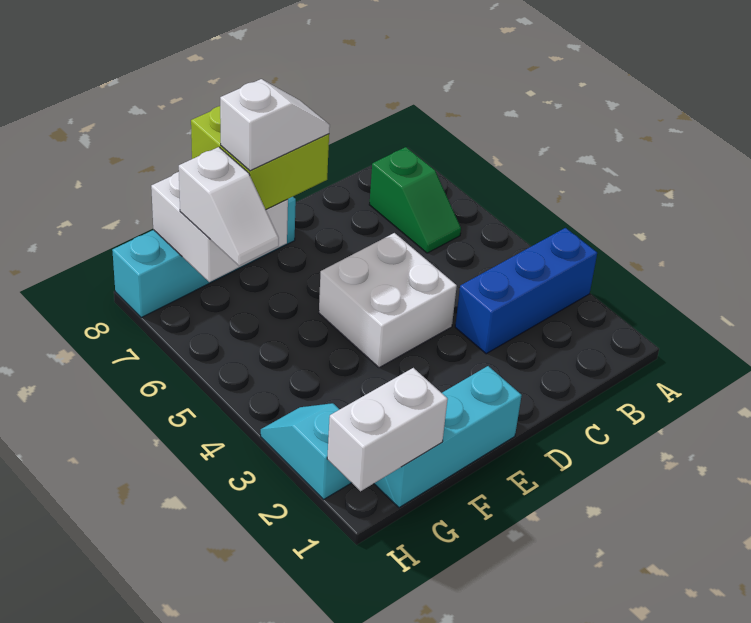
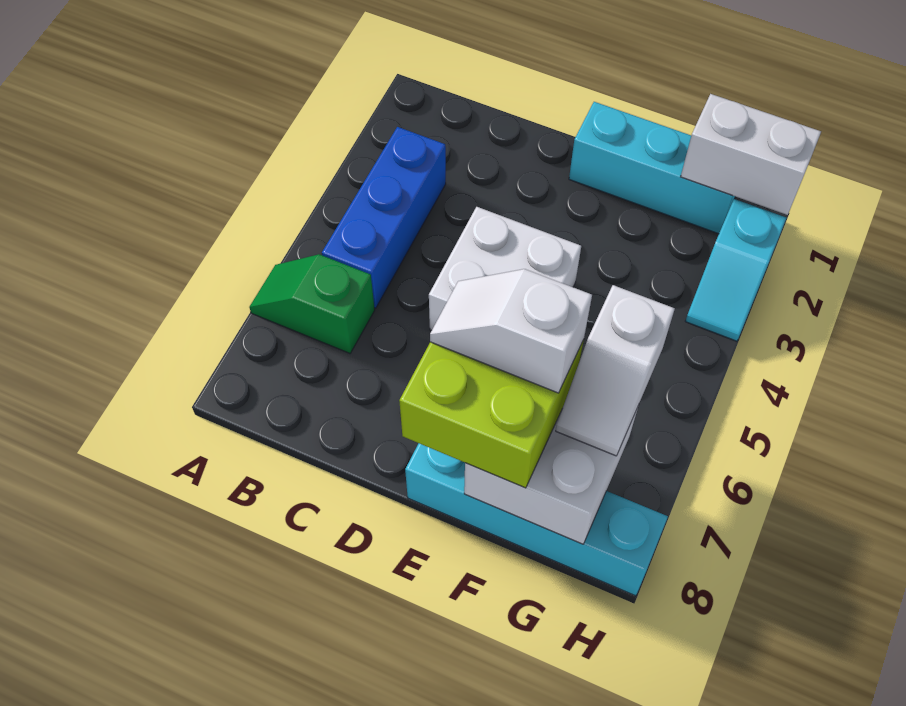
blue 1x3 brick [455,228,597,354] -> blue 1x3 brick turned to [322,127,446,308]
green 1x2 slope [369,147,461,253] -> green 1x2 slope turned to [249,254,375,353]
white 1x2 slope [179,147,279,266] -> white 1x2 slope turned to [556,285,675,456]

